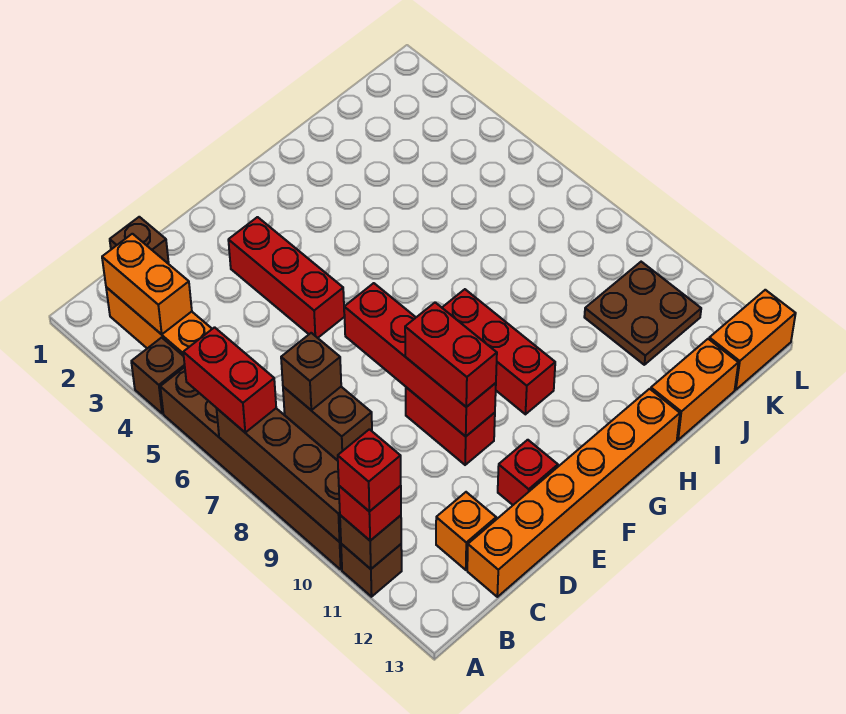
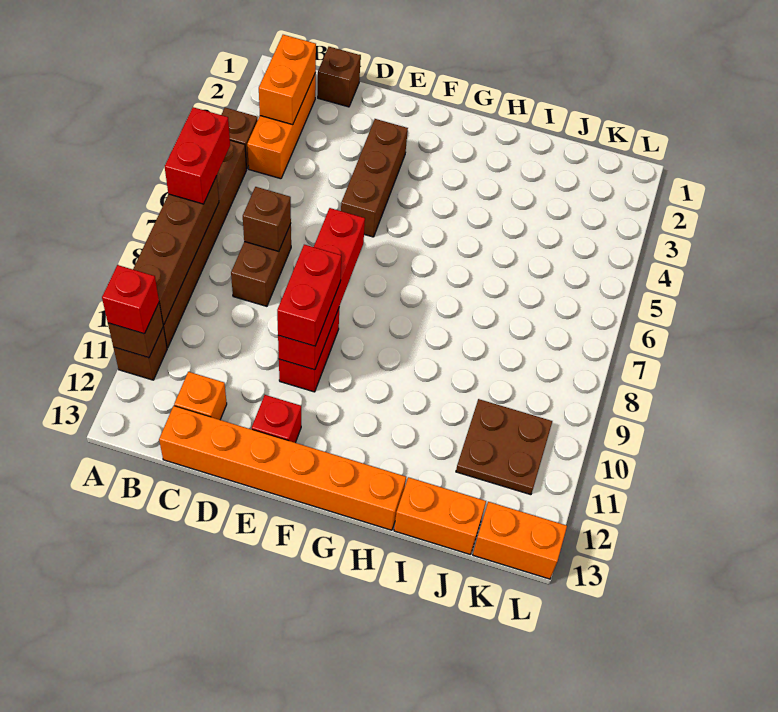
red 1x1 brick [337,429,401,512] -> none
red 1x3 brick [228,217,344,338] -> brown 1x3 brick [341,119,408,237]
red 1x3 brick [442,289,555,414] -> none

